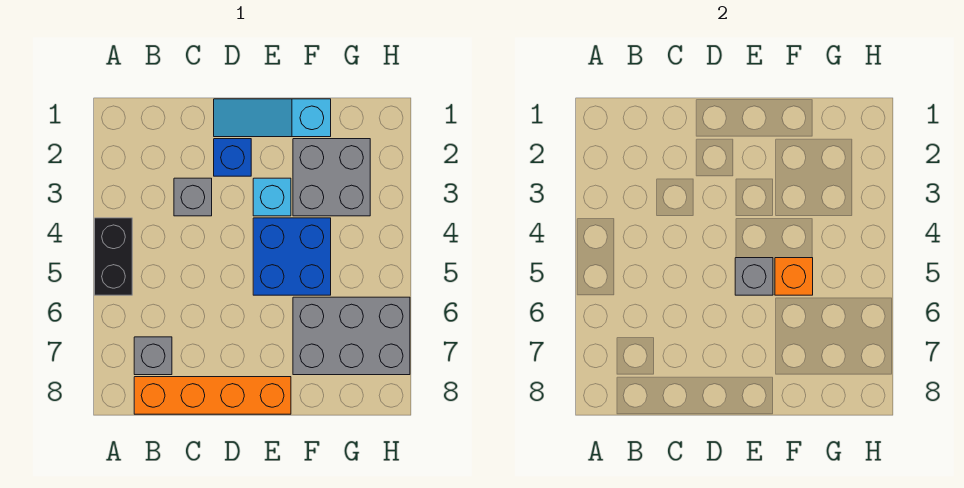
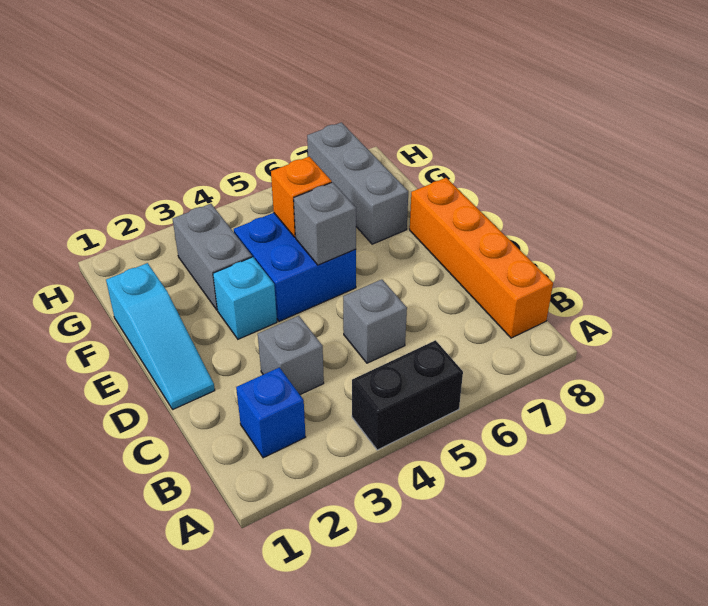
grey 1x1 brick [134,337,172,375] -> grey 1x1 brick moved to [343,279,407,363]
blue 1x1 brick [214,139,251,176] -> blue 1x1 brick moved to [236,367,306,458]
grey 2x2 brick [293,139,370,216] -> grey 1x2 brick [173,204,252,310]
grey 2x3 brick [293,297,410,375] -> grey 1x3 brick [307,122,408,244]

